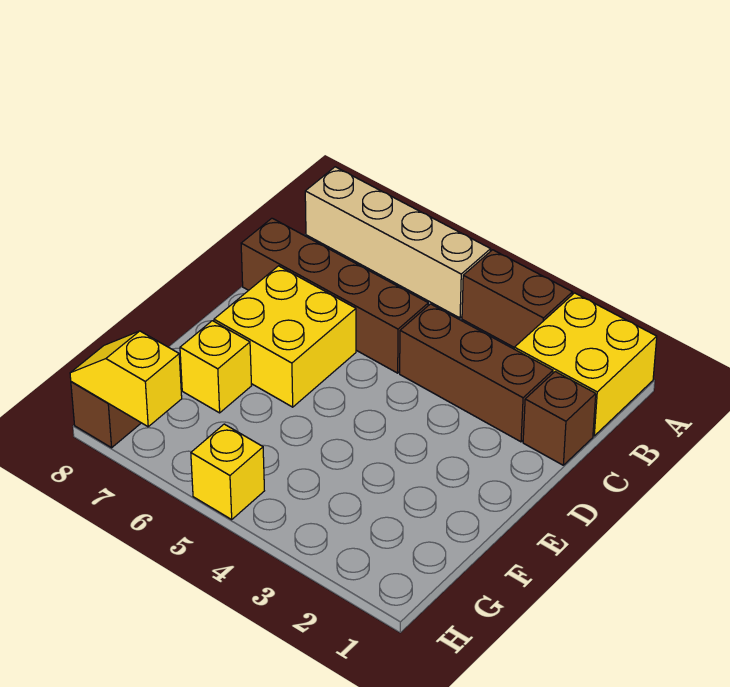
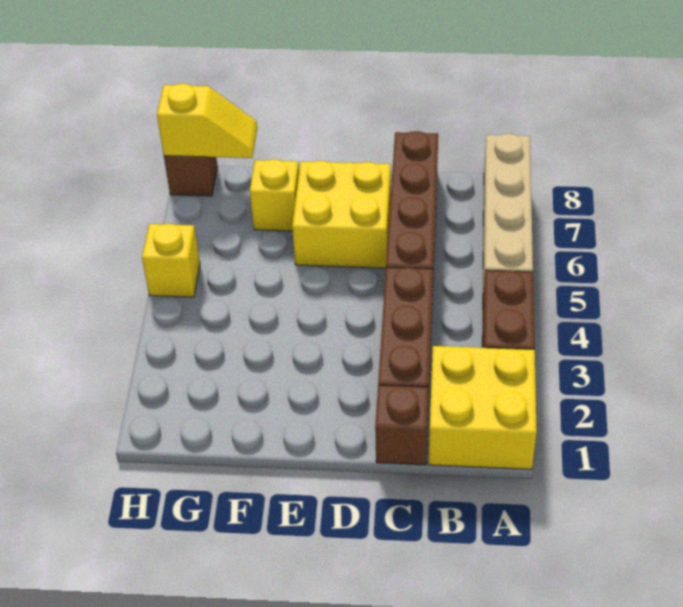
yellow 1x2 slope [70,331,182,427] -> yellow 1x2 slope turned to [157,84,257,158]

